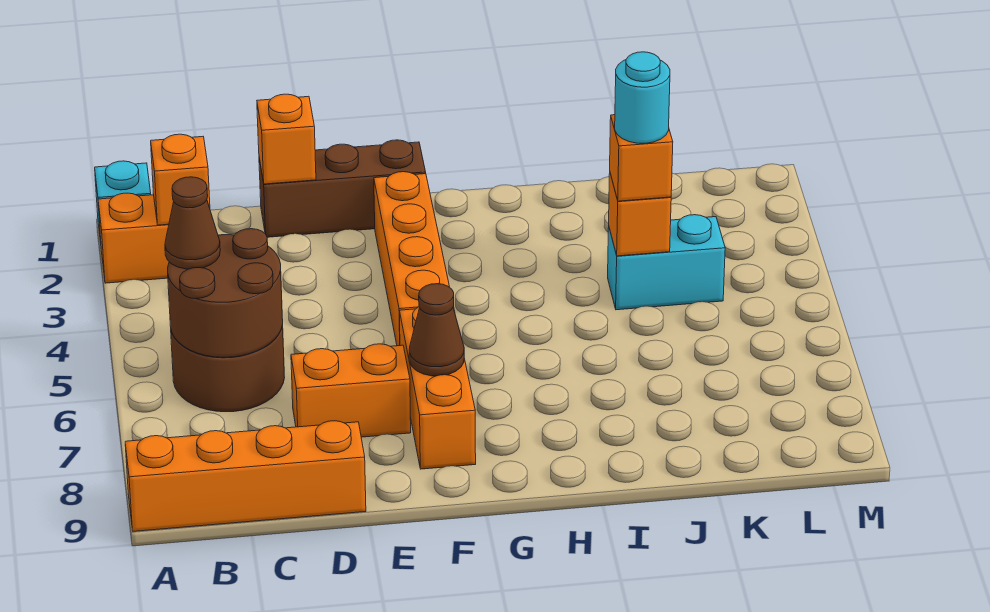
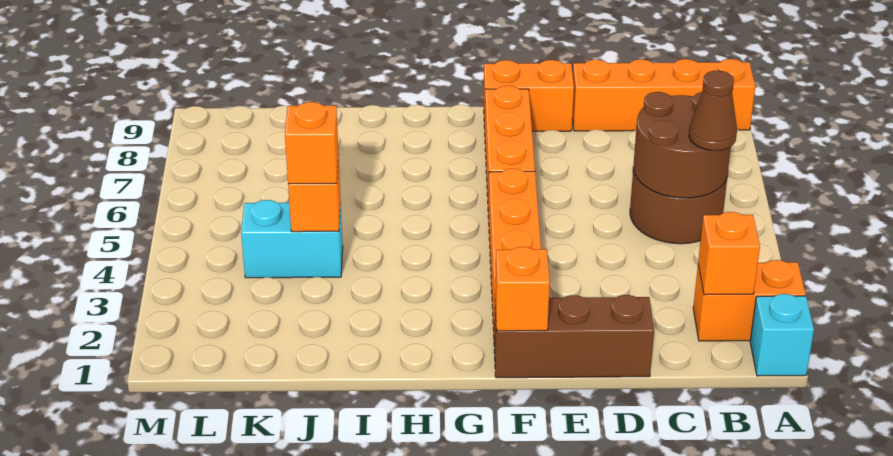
orange 1x1 brick [257,94,316,184] -> orange 1x1 brick moved to [495,247,550,331]
orange 1x2 brick [291,344,411,437] -> orange 1x2 brick moved to [484,60,574,131]
brown 1x1 cone [409,284,464,376] -> none
cyan 1x1 round brick [615,52,670,143] -> none

